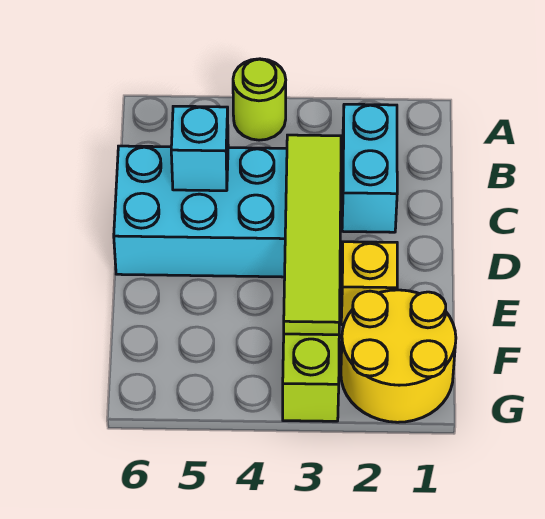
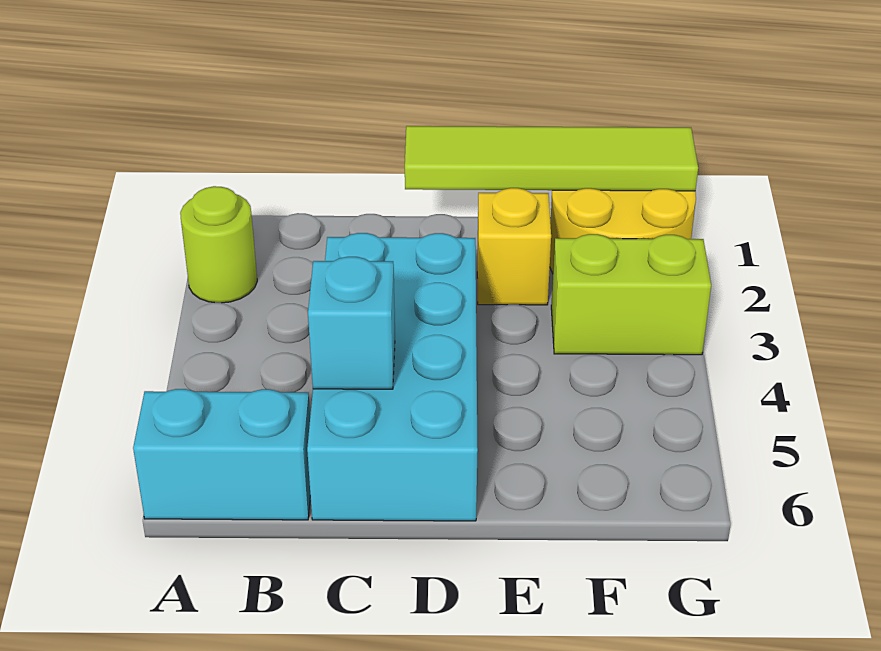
lime 1x1 round brick [233,59,286,140] -> lime 1x1 round brick moved to [180,186,257,303]
cyan 1x2 brick [342,104,397,232] -> cyan 1x2 brick moved to [133,389,310,520]
lime 1x4 tile [284,135,341,335] -> lime 1x4 tile moved to [405,126,698,191]

